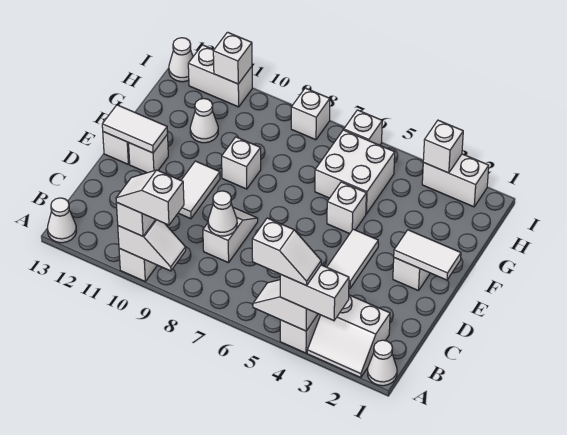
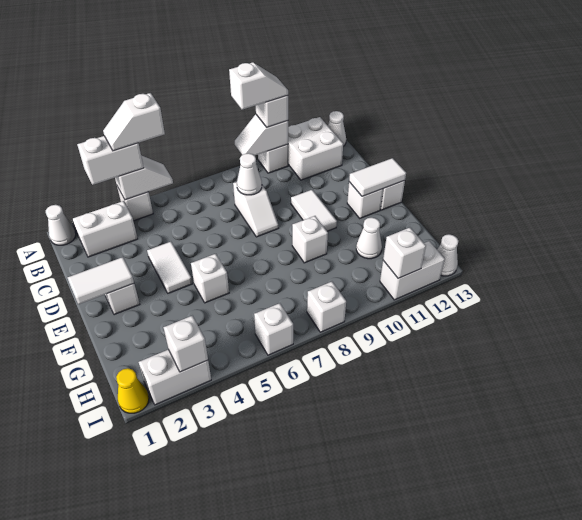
white 2x2 brick [315,130,395,214] -> white 2x2 brick moved to [288,117,343,180]
none -> yellow 1x1 cone [116,368,149,413]

